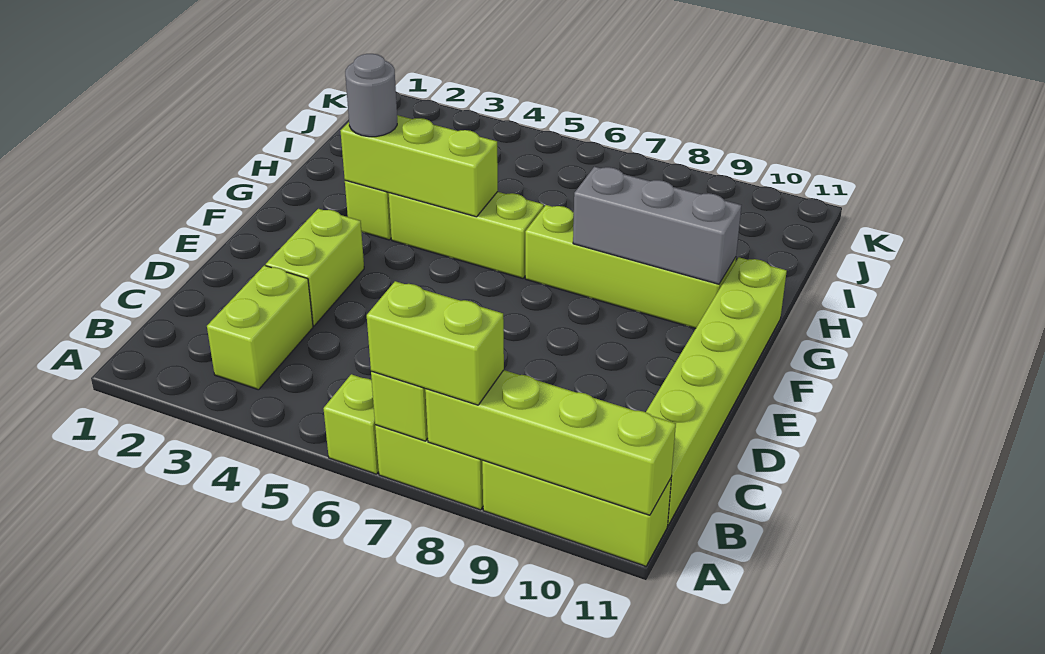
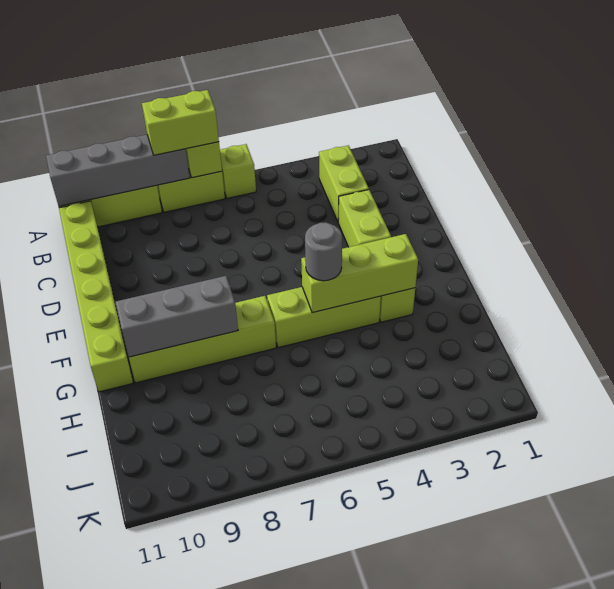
lime 1x4 brick [425,370,676,515] -> grey 1x4 brick [46,135,190,206]
grey 1x1 round brick [345,54,397,137] -> grey 1x1 round brick moved to [305,222,342,281]

